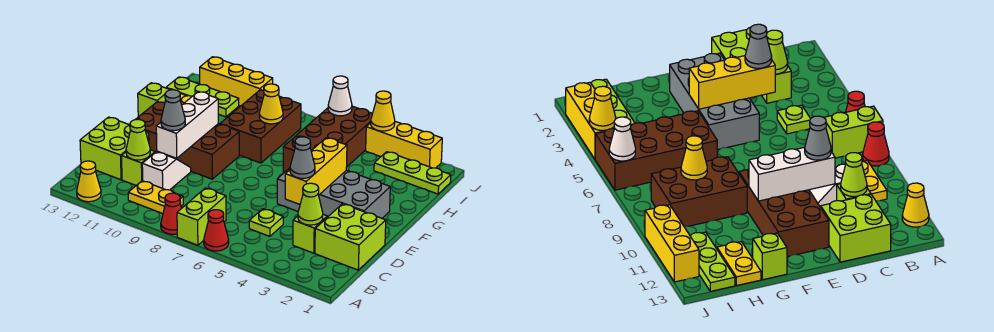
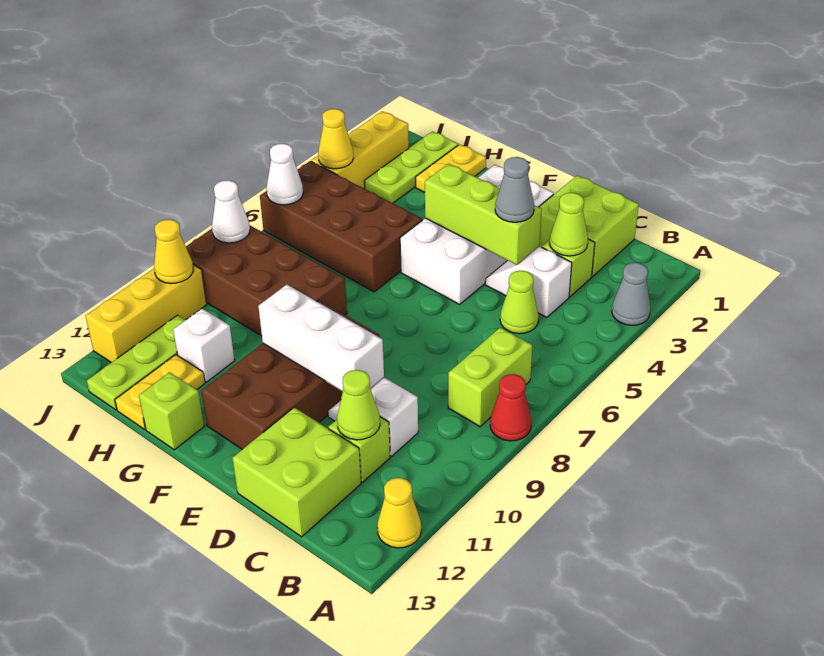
red 1x1 cone [204,210,229,251] -> none
lime 1x2 brick [177,188,226,245] -> lime 1x2 brick turned to [448,328,532,427]
yellow 1x2 plate [128,181,183,214] -> yellow 1x2 plate moved to [416,144,486,192]
none -> white 1x2 slope [485,247,572,317]
lime 1x1 plate [249,209,283,236] -> lime 1x1 cone [500,271,539,334]
yellow 1x3 brick [285,138,347,204] -> lime 1x3 brick [425,164,542,265]
grey 1x1 cone [161,90,185,131] -> grey 1x1 cone moved to [612,263,651,325]
grey 2x4 brick [277,168,390,218] -> white 2x4 brick [400,165,554,304]
brown 2x3 brick [220,90,301,163] -> brown 2x4 brick [186,225,347,336]
yellow 1x1 cone [259,84,283,124] -> yellow 1x1 cone moved to [154,219,193,284]
none -> white 1x1 brick [173,309,235,382]
none -> white 1x1 cone [212,180,250,243]

